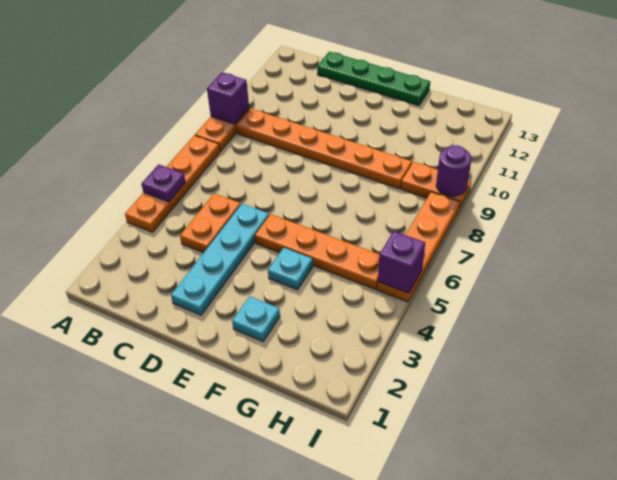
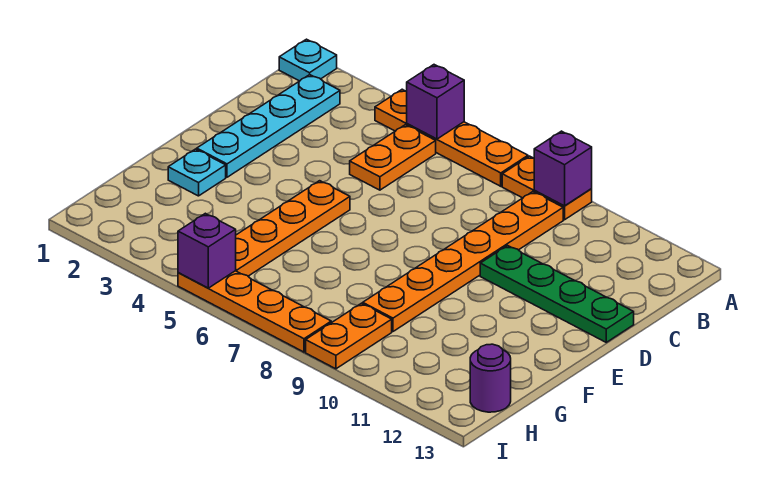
purple 1x1 plate [141,164,186,202] -> purple 1x1 brick [407,65,464,139]
orange 1x2 plate [180,193,241,253] -> orange 1x2 plate turned to [350,125,436,190]
green 1x4 plate [317,52,430,106] -> green 1x4 plate turned to [480,246,634,342]
cyan 1x4 plate [171,204,269,315] -> cyan 1x4 plate turned to [197,75,340,177]
cyan 1x1 plate [268,248,313,290] -> cyan 1x1 plate moved to [279,39,337,81]
purple 1x1 round brick [436,145,472,196] -> purple 1x1 round brick moved to [470,344,511,412]

